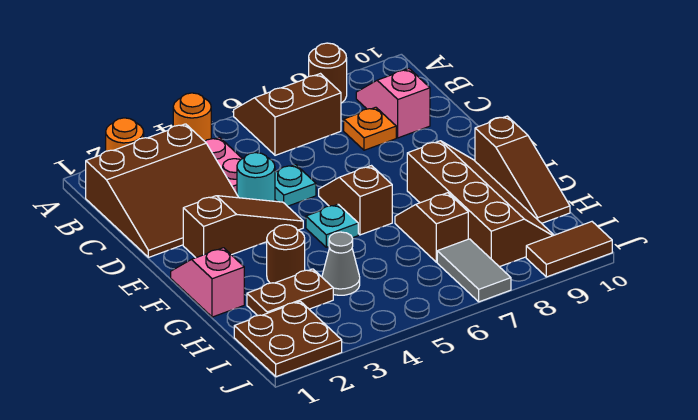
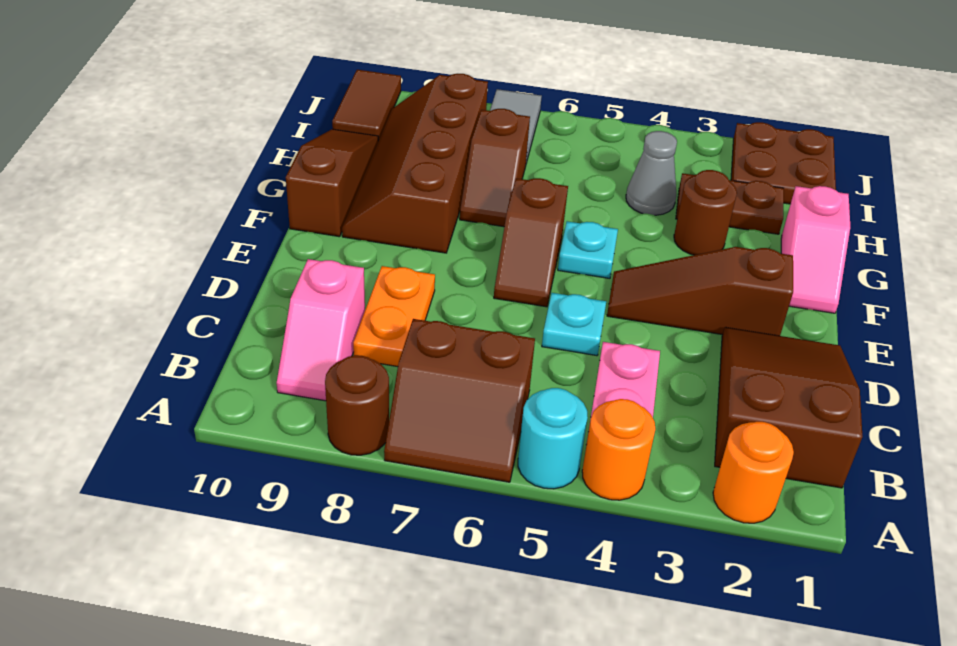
brown 3x3 slope [86,124,239,257] -> brown 2x3 slope [715,327,863,488]
orange 1x1 plate [344,107,396,150] -> orange 1x2 plate [353,266,435,367]
cyan 1x1 round brick [237,153,275,201] -> cyan 1x1 round brick moved to [518,388,588,489]
brown 1x2 tile [526,222,612,277] -> brown 1x2 tile turned to [332,70,401,141]

